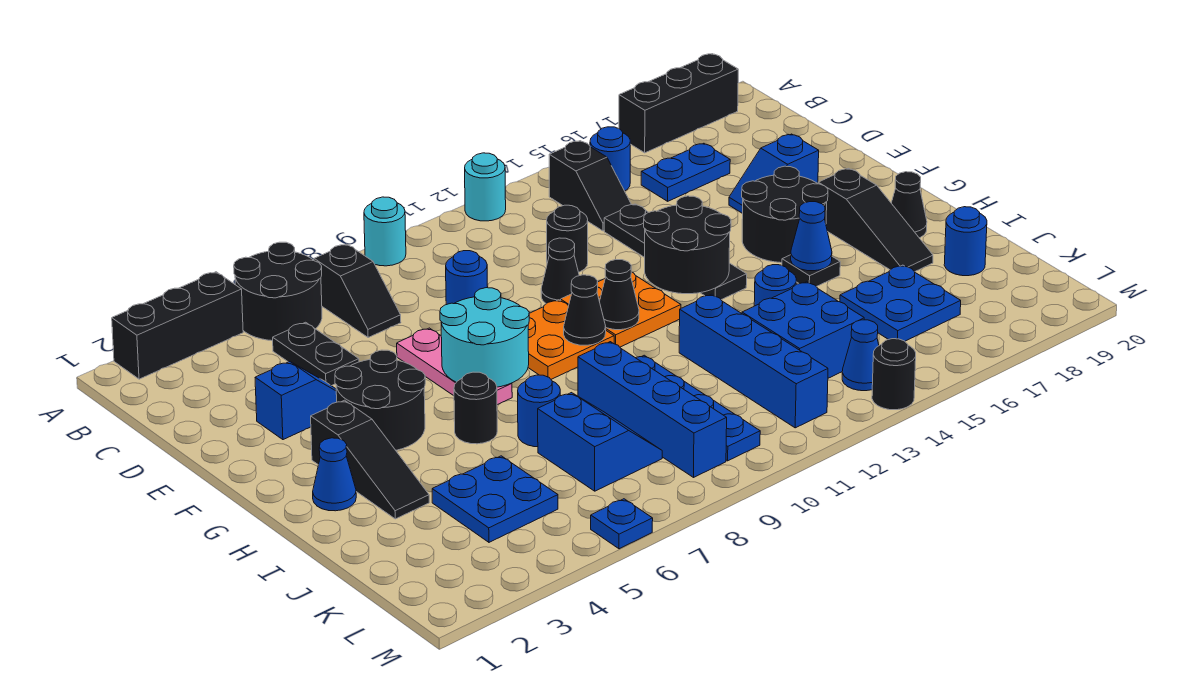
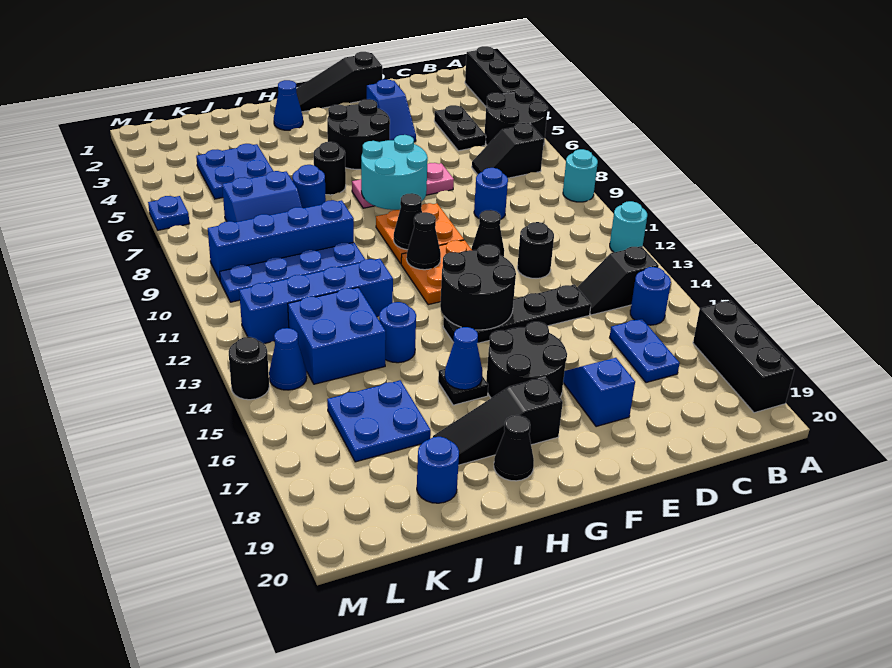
black 1x2 plate [273,322,359,386] -> black 1x2 plate turned to [434,105,486,151]
black 1x3 slope [311,400,429,519] -> black 1x3 slope moved to [296,52,382,112]

